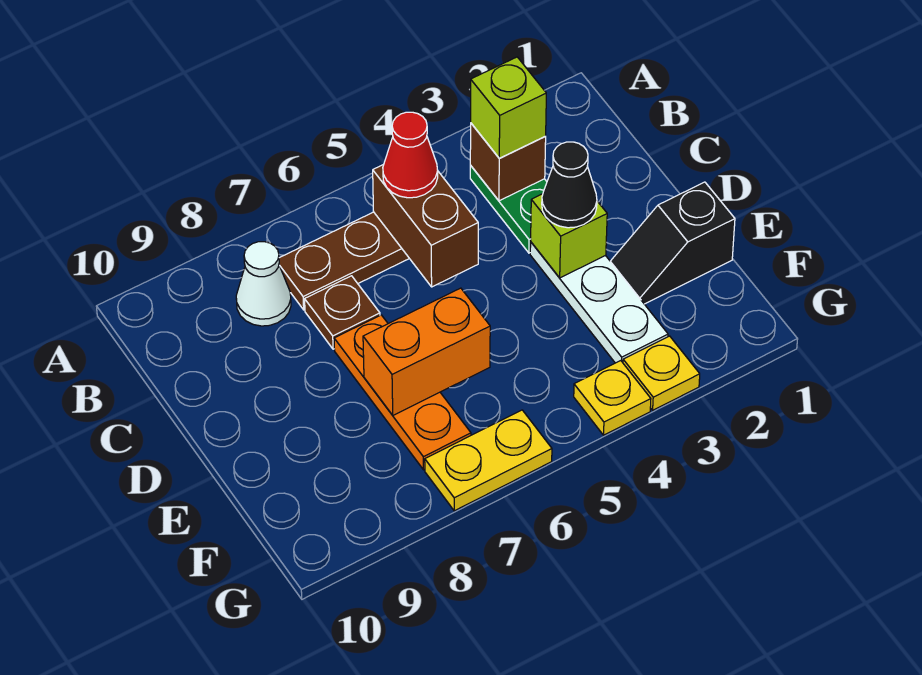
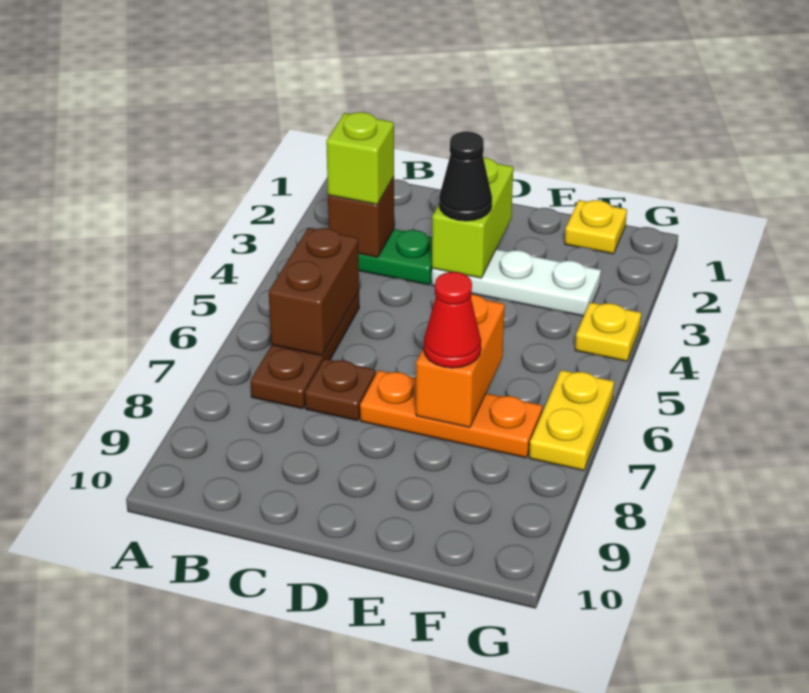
brown 1x2 brick [373,165,478,287] -> brown 1x2 brick turned to [269,228,359,356]
red 1x1 cone [383,112,438,198] -> red 1x1 cone moved to [424,272,481,368]
white 1x1 cone [236,242,291,326] -> none
lime 1x1 brick [531,194,607,278] -> lime 1x2 brick [432,157,513,278]
black 1x2 slope [610,182,735,304] -> none
yellow 1x1 plate [623,336,700,410] -> yellow 1x1 plate moved to [565,200,627,254]

